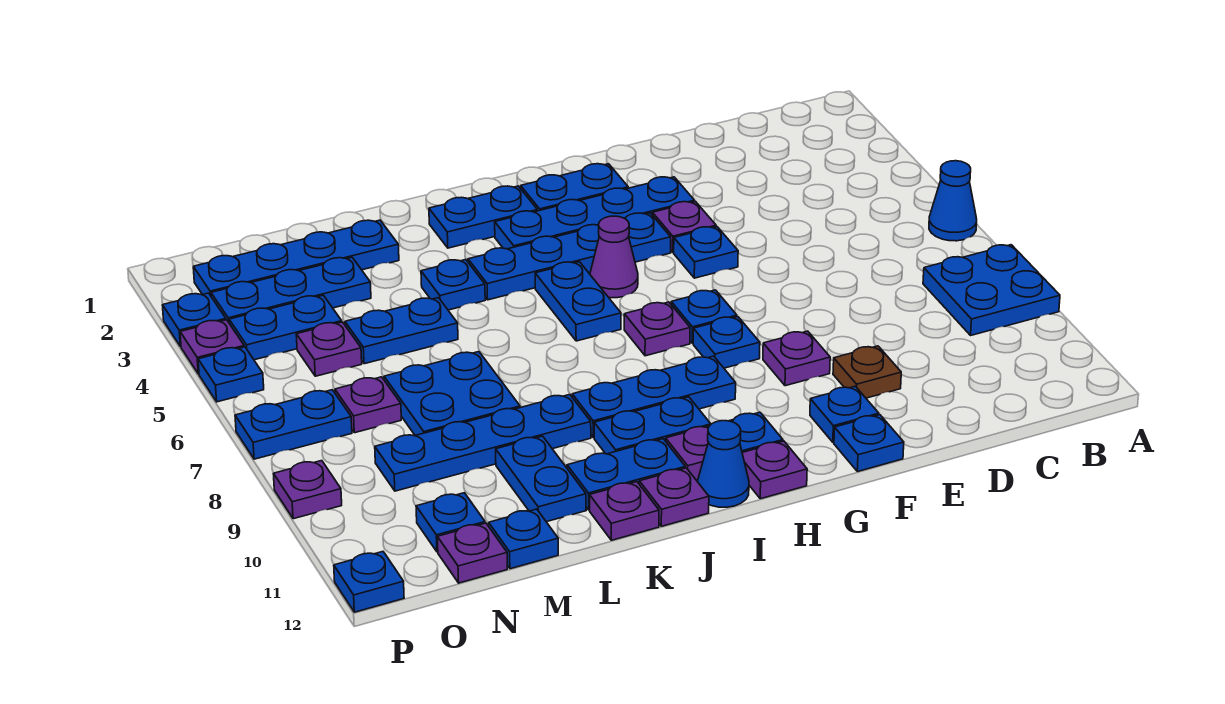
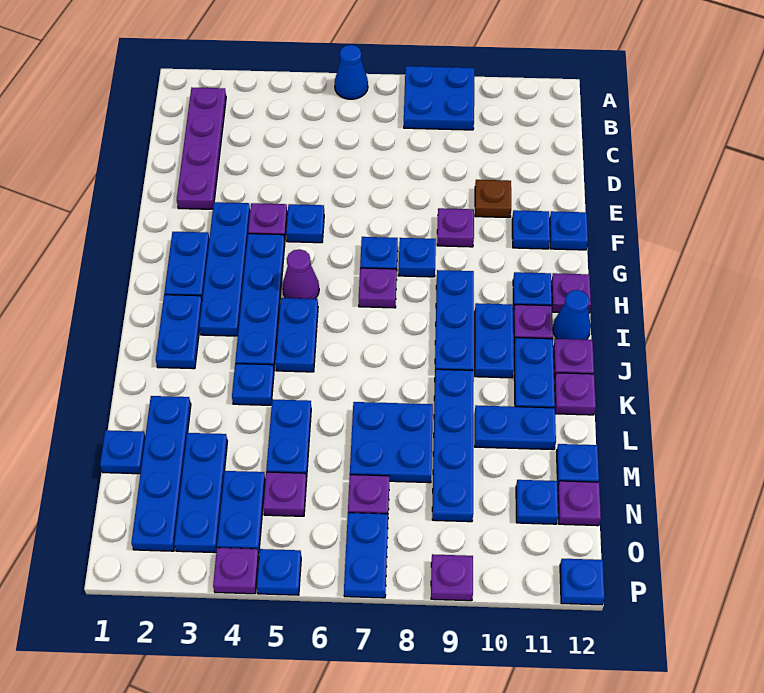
none -> purple 1x4 plate [177,88,226,209]
blue 1x2 plate [535,262,621,341] -> blue 1x2 plate turned to [275,298,318,372]
blue 1x1 plate [162,293,226,347] -> blue 1x1 plate moved to [100,430,145,474]

